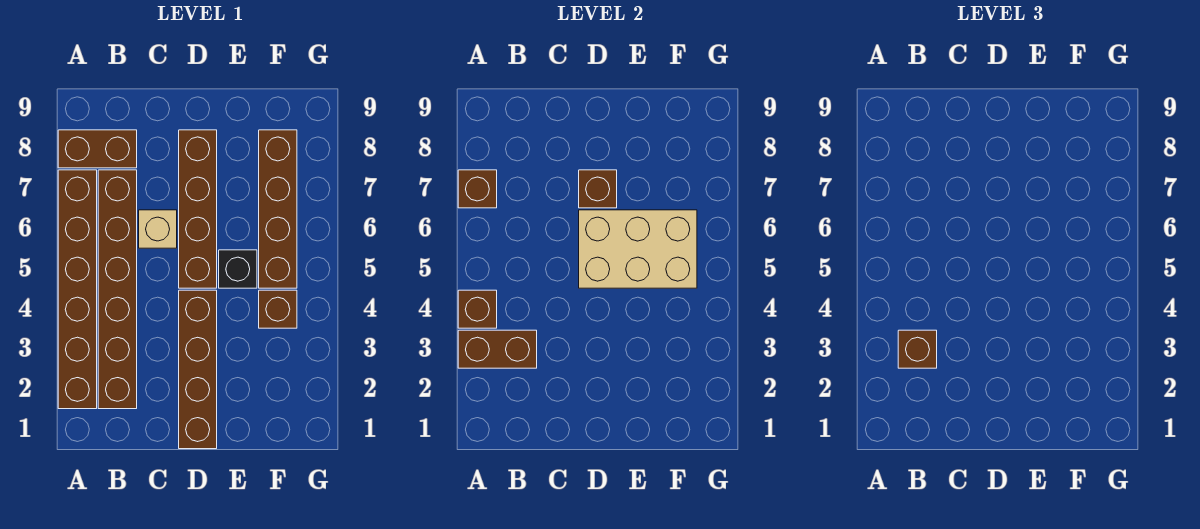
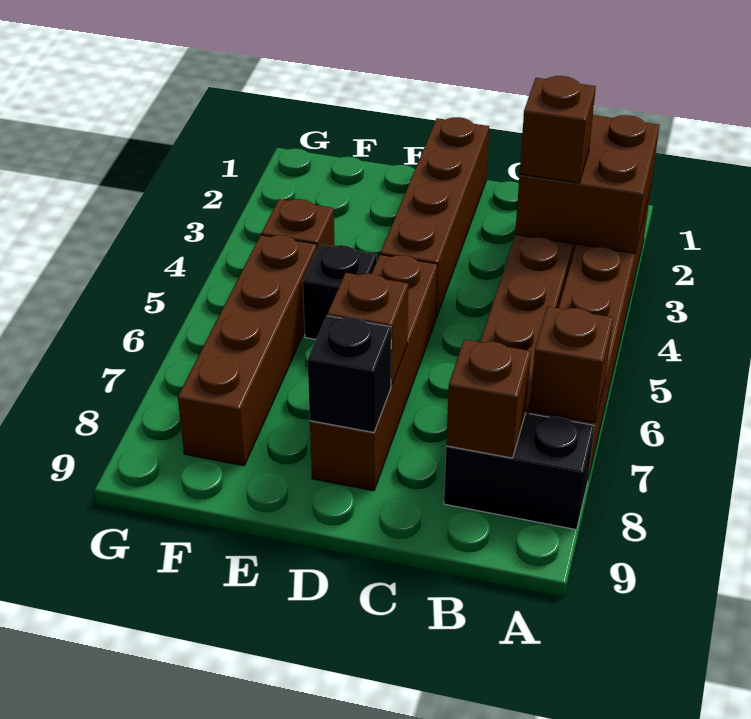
brown 1x2 brick [458,330,537,368] -> brown 2x2 brick [515,115,659,253]
brown 1x1 brick [458,290,497,328] -> brown 1x1 brick moved to [446,339,531,458]
brown 1x2 brick [58,130,137,168] -> black 1x2 brick [444,413,594,529]
tan 1x1 brick [139,210,177,248] -> none
tan 2x3 brick [579,210,697,288] -> none
none -> black 1x1 brick [308,316,391,432]

